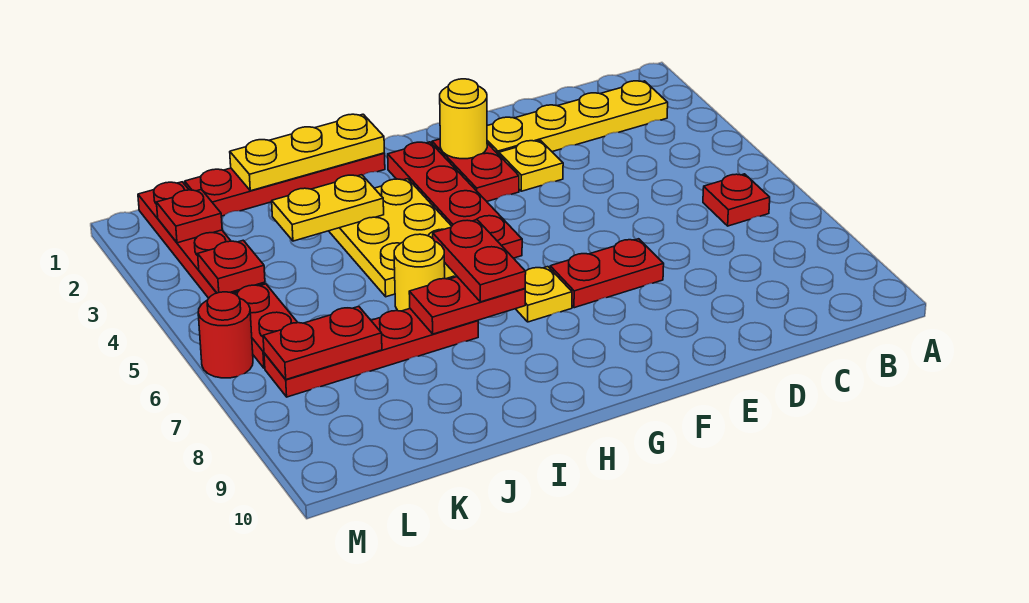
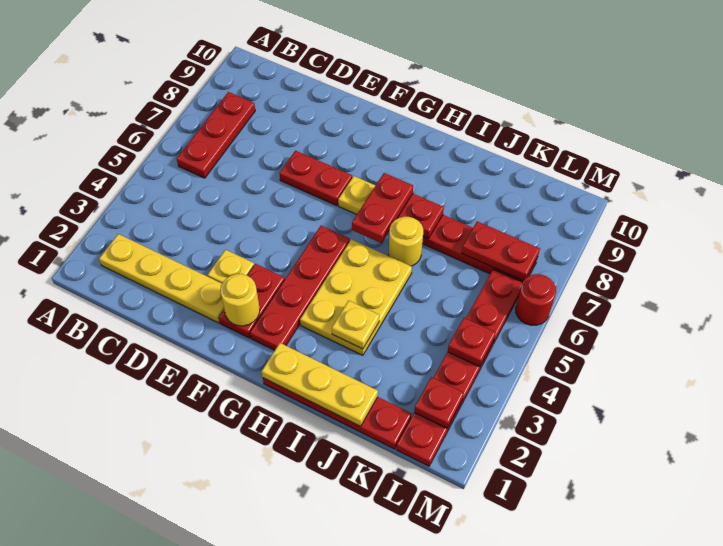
red 1x1 plate [703,174,770,226] -> red 1x3 plate [177,92,255,178]
yellow 1x2 plate [272,175,384,241] -> yellow 1x1 plate [332,301,379,349]

